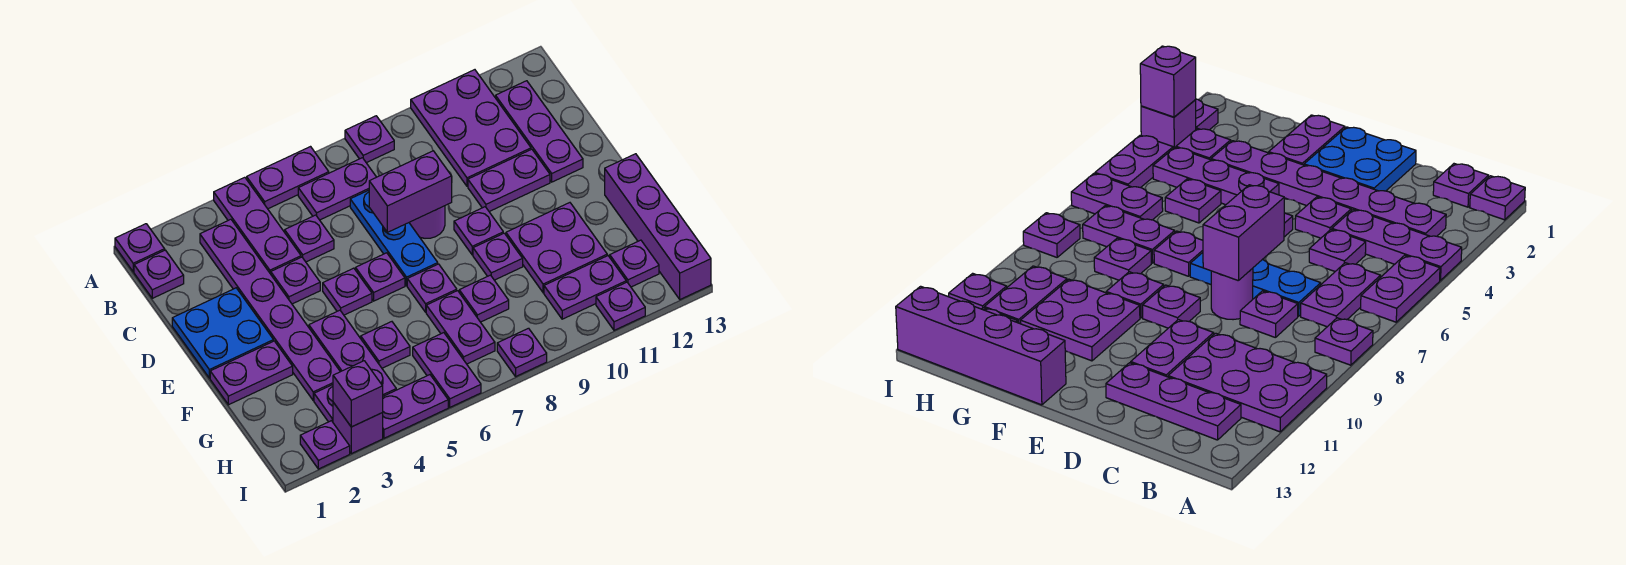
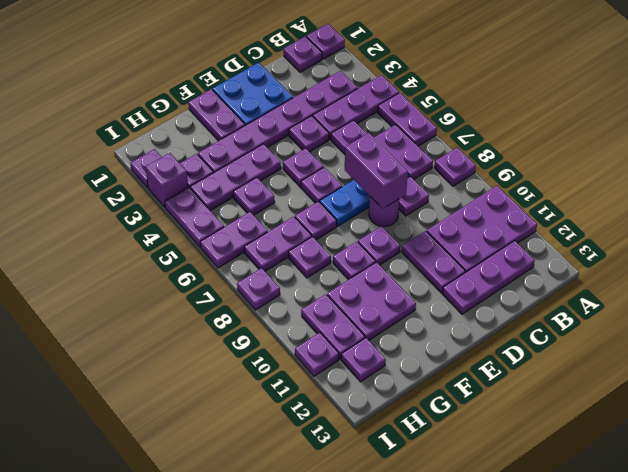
purple 1x4 brick [605,154,711,299] -> none
purple 1x1 brick [333,361,383,427] -> none

